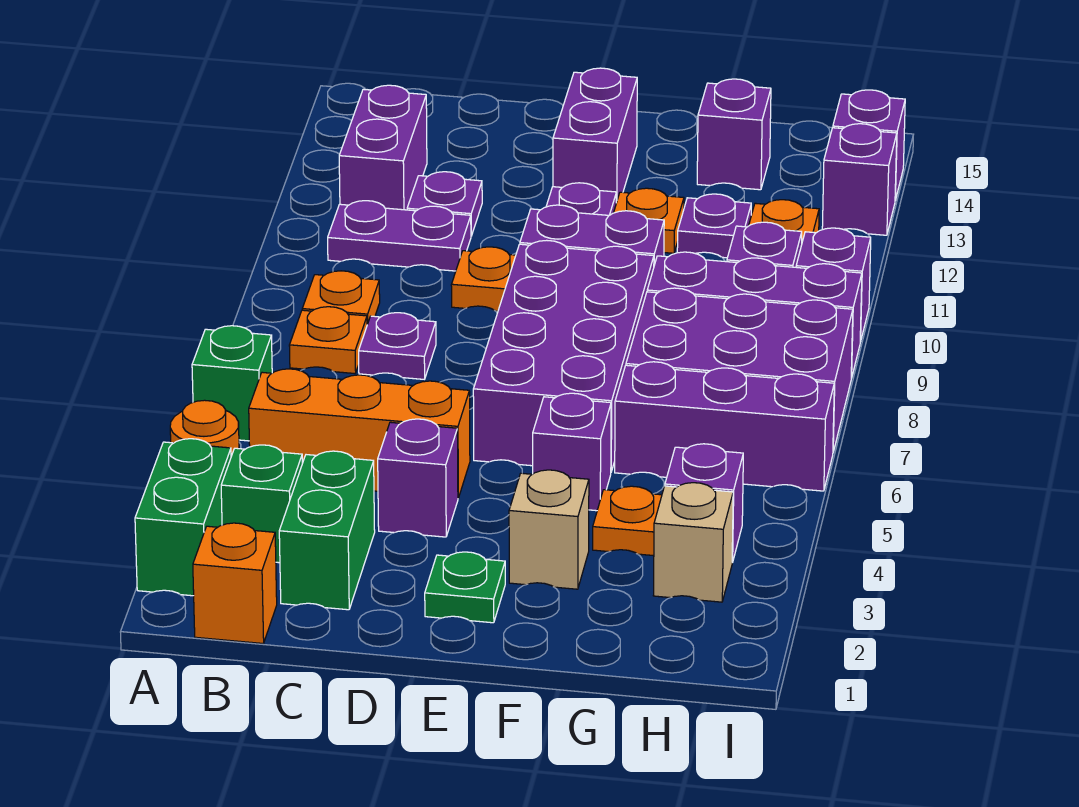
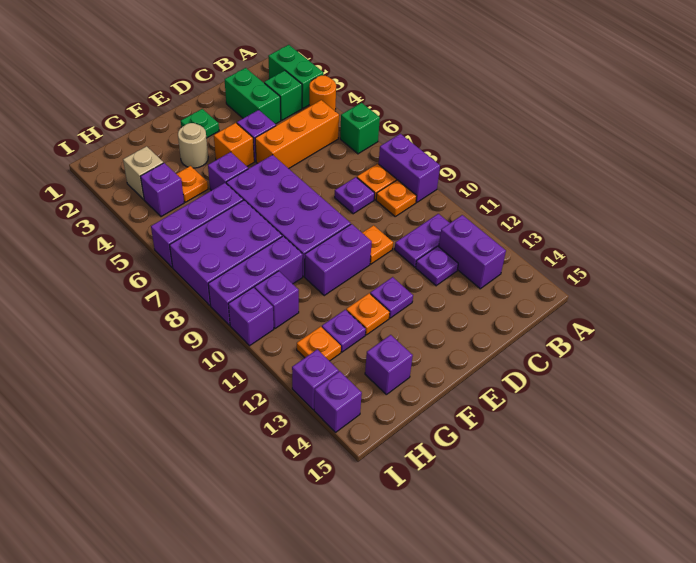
orange 1x1 brick [193,523,277,643] -> orange 1x1 brick moved to [214,123,254,166]
purple 1x2 brick [553,68,637,203] -> purple 1x2 brick moved to [379,134,440,202]
tan 1x1 brick [509,470,589,589] -> tan 1x1 round brick [178,123,208,168]

